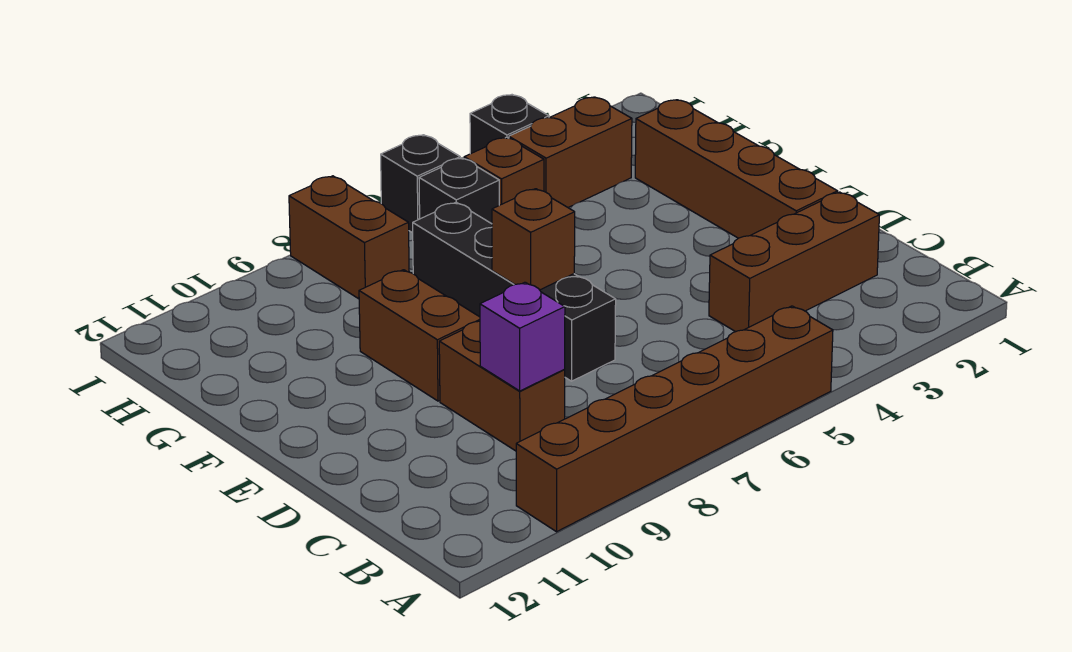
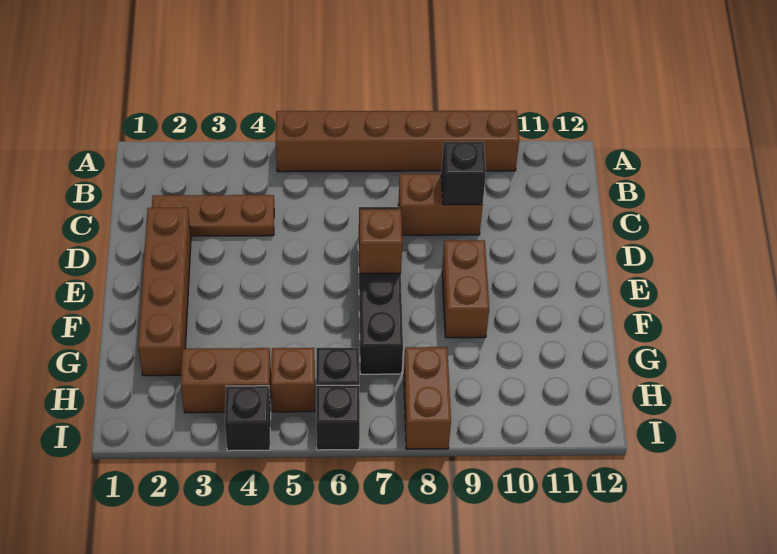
brown 1x3 brick [709,192,879,332] -> brown 1x3 plate [152,195,274,236]
brown 1x2 brick [439,321,565,451] -> brown 1x2 brick turned to [398,174,483,235]
purple 1x1 brick [480,282,565,391] -> black 1x1 brick [441,142,486,205]

